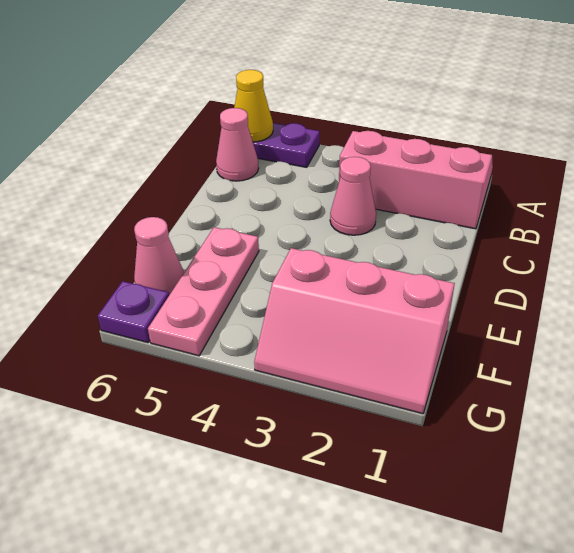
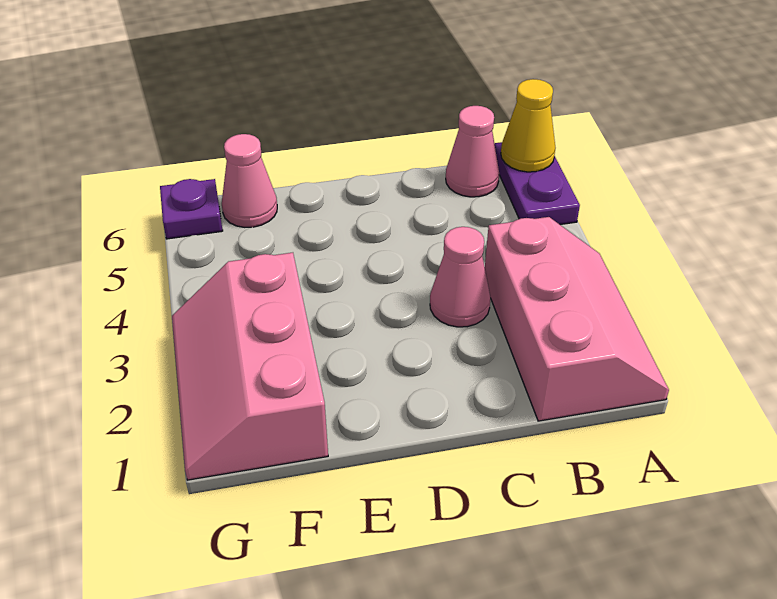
pink 1x3 plate [148,227,259,356] -> none

